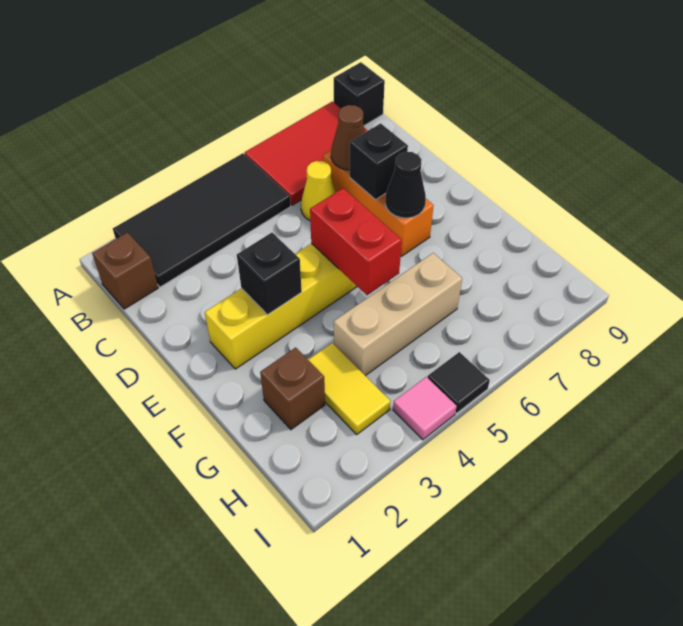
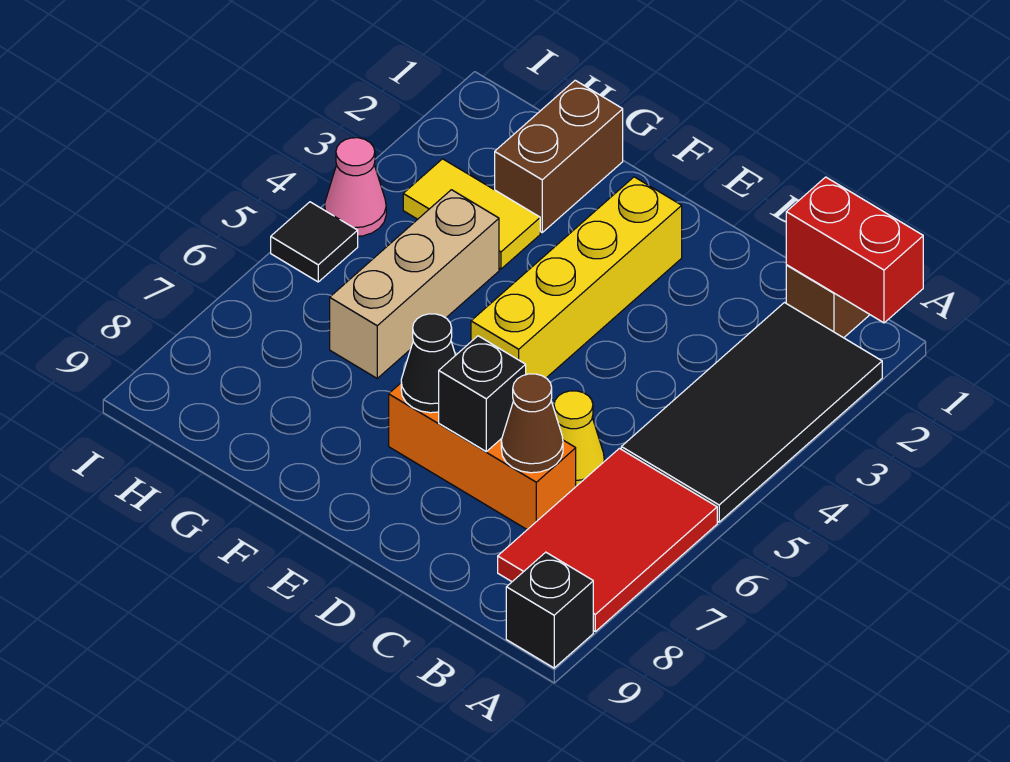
black 1x1 brick [237,233,302,315] -> none
red 1x2 brick [310,188,402,295] -> red 1x2 brick moved to [786,177,923,323]
brown 1x1 brick [260,347,325,429] -> brown 1x2 brick [495,80,623,232]
pink 1x1 tile [393,377,457,440] -> pink 1x1 cone [325,138,386,236]

